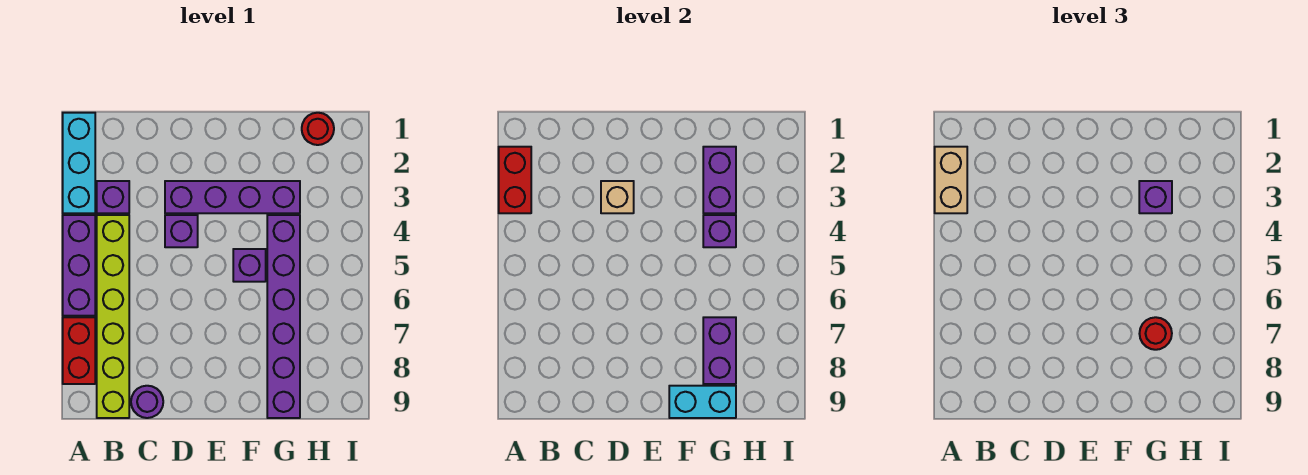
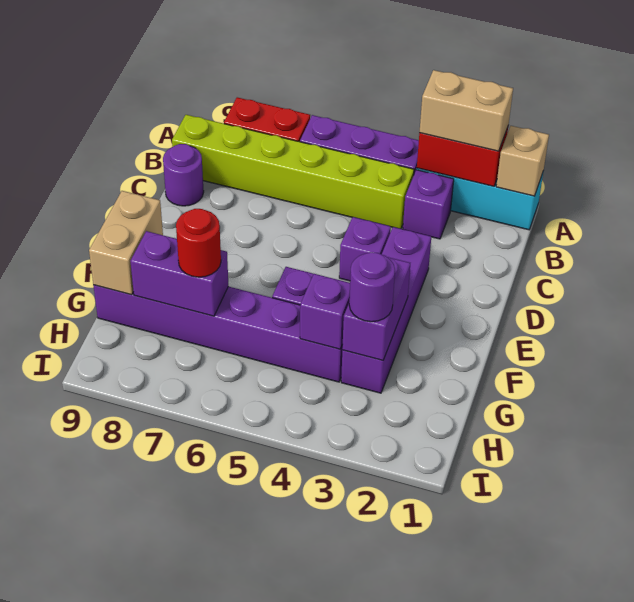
tan 1x1 brick [601,181,634,213] -> tan 1x1 brick moved to [496,126,549,196]
cyan 1x2 brick [669,386,736,418] -> tan 1x2 brick [89,191,163,295]
purple 1x2 brick [703,147,736,213] -> purple 1x2 brick turned to [342,257,410,360]
purple 1x1 brick [1139,181,1172,213] -> purple 1x1 round brick [349,252,395,322]
red 1x1 round brick [302,113,334,145] -> none

